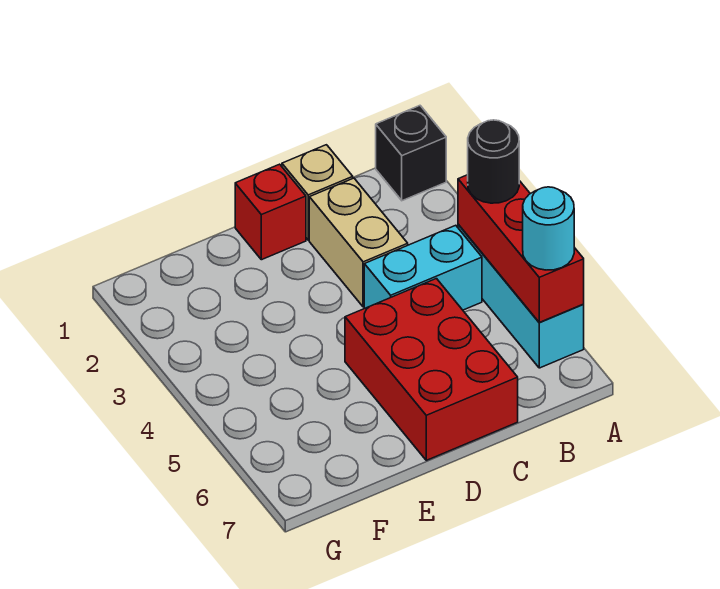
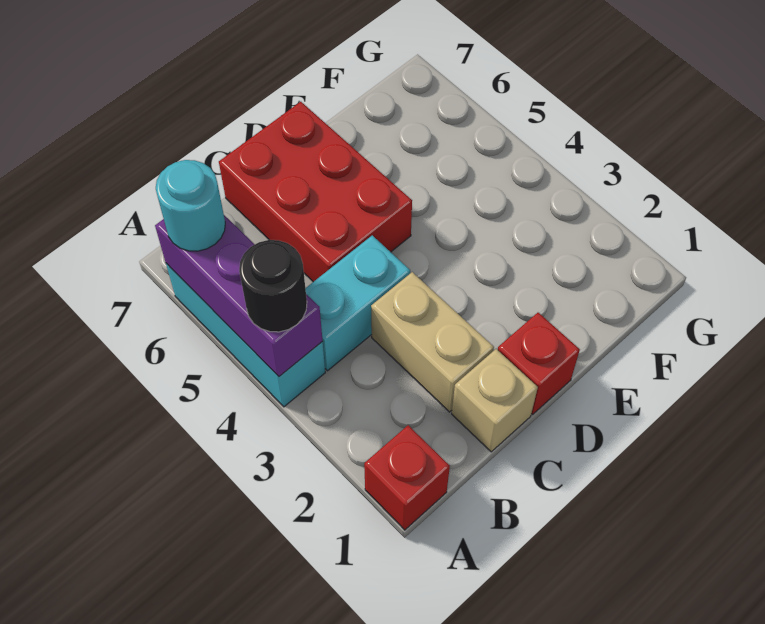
black 1x1 brick [376,106,446,201] -> red 1x1 brick [364,425,450,530]
red 1x3 brick [458,175,584,322] -> purple 1x3 brick [155,215,323,376]

